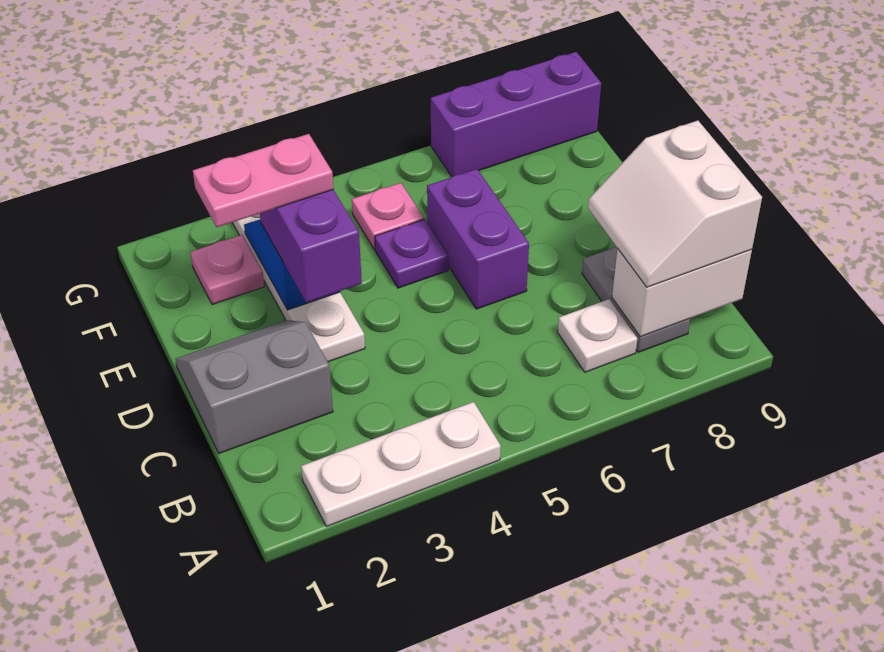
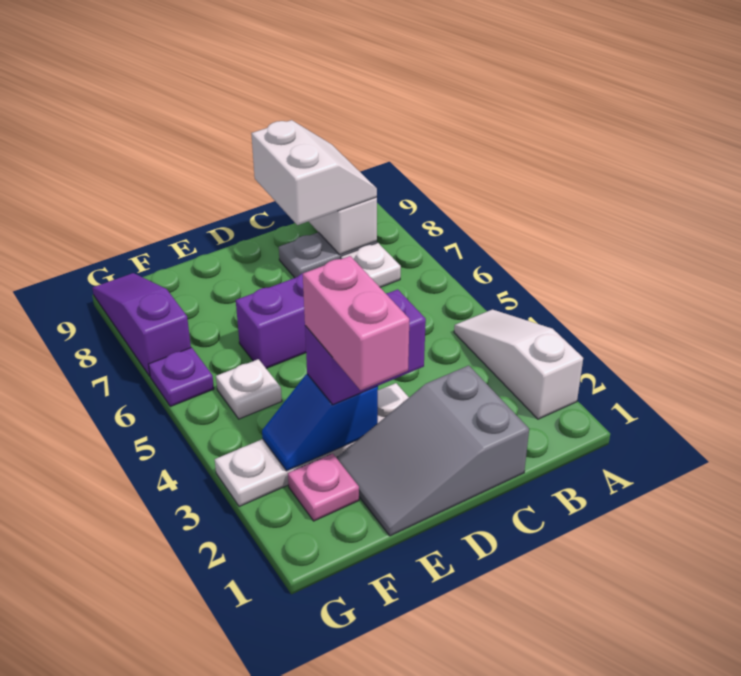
white 1x3 plate [301,402,501,527] -> white 1x3 slope [454,309,583,419]
white 2x2 slope [588,121,762,287] -> white 2x2 slope turned to [251,120,377,225]
grey 2x2 slope [175,320,333,453] -> grey 2x3 slope [337,365,529,536]
pink 1x2 plate [193,134,334,227] -> pink 1x2 brick [303,256,409,390]
purple 1x1 plate [375,219,448,288] -> purple 1x1 plate moved to [149,347,214,407]
pink 1x1 plate [352,183,424,250] -> white 1x1 plate [216,359,282,419]
purple 1x3 brick [431,52,601,177] -> purple 1x3 slope [92,273,191,376]

